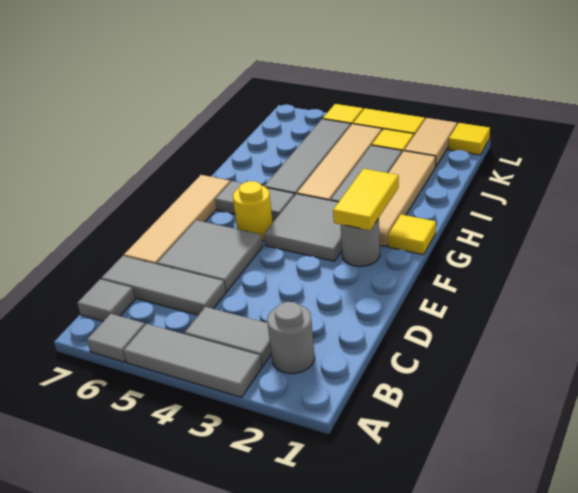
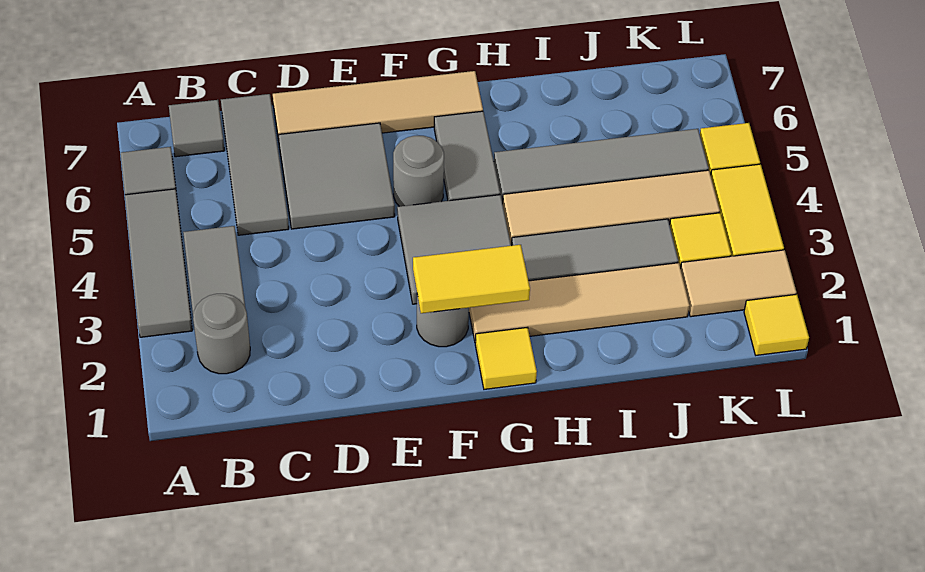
yellow 1x1 round brick [233,181,273,241] -> grey 1x1 round brick [393,136,444,206]

